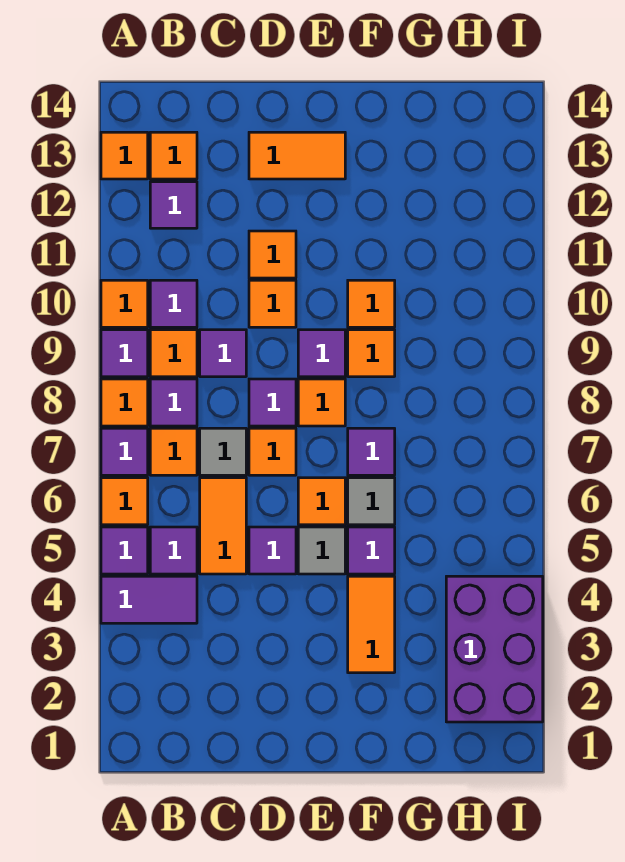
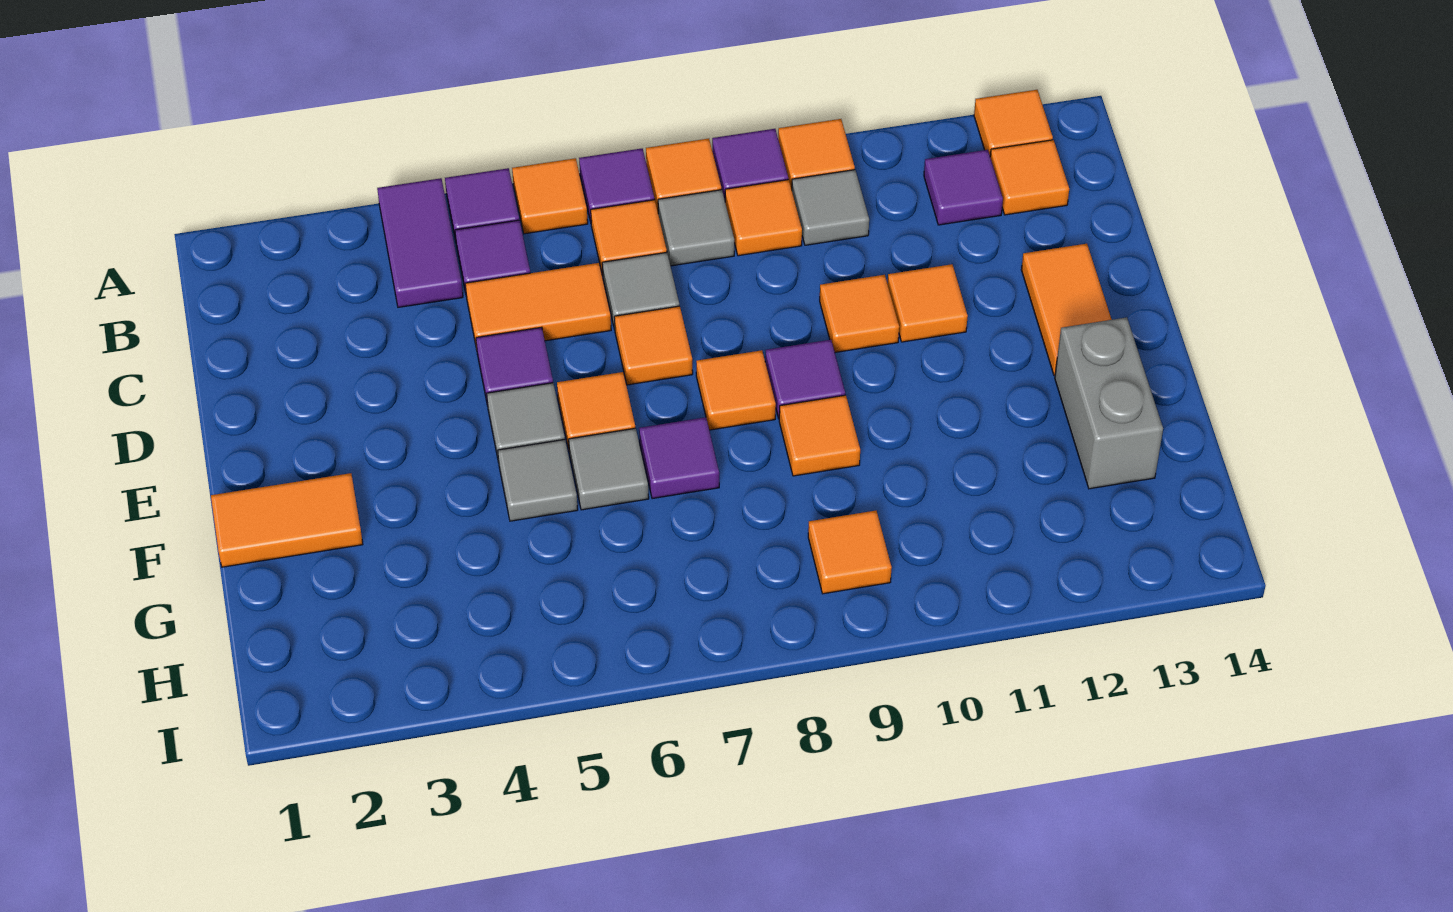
purple 1x1 tile [150,379,197,426] -> grey 1x1 tile [658,190,734,266]
purple 1x1 tile [150,280,197,327] -> grey 1x1 tile [792,170,869,245]
purple 1x1 tile [200,330,246,377] -> none
purple 1x1 tile [249,379,296,426] -> none
orange 1x2 tile [348,576,395,673] -> orange 1x2 tile moved to [211,473,363,567]
purple 1x1 tile [348,527,395,574] -> grey 1x1 tile [498,440,578,521]
orange 1x1 tile [348,280,395,327] -> orange 1x1 tile moved to [808,511,892,594]
none -> grey 1x2 brick [1055,317,1163,489]
purple 2x3 brick [446,576,543,722] -> none

